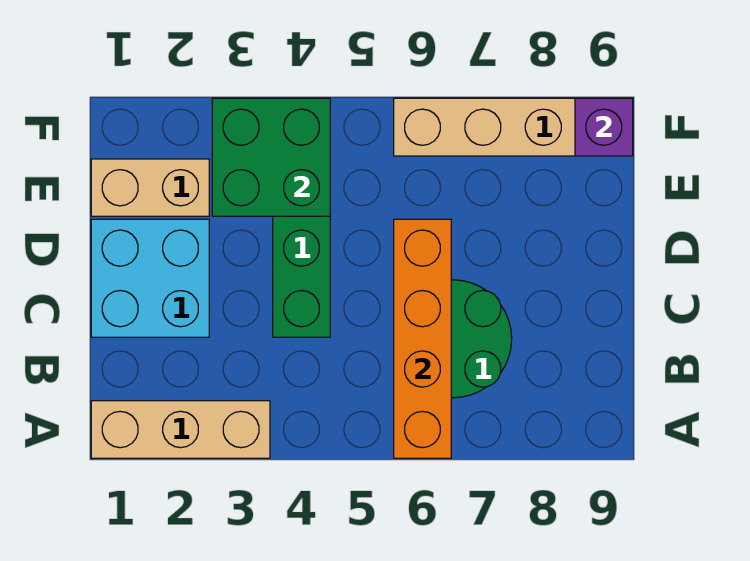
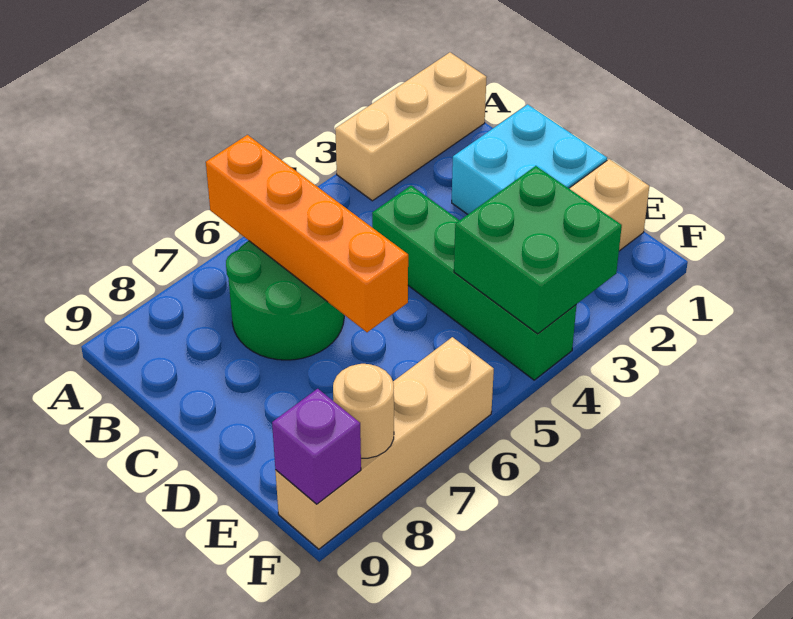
none -> tan 1x1 round brick [333,364,394,458]

